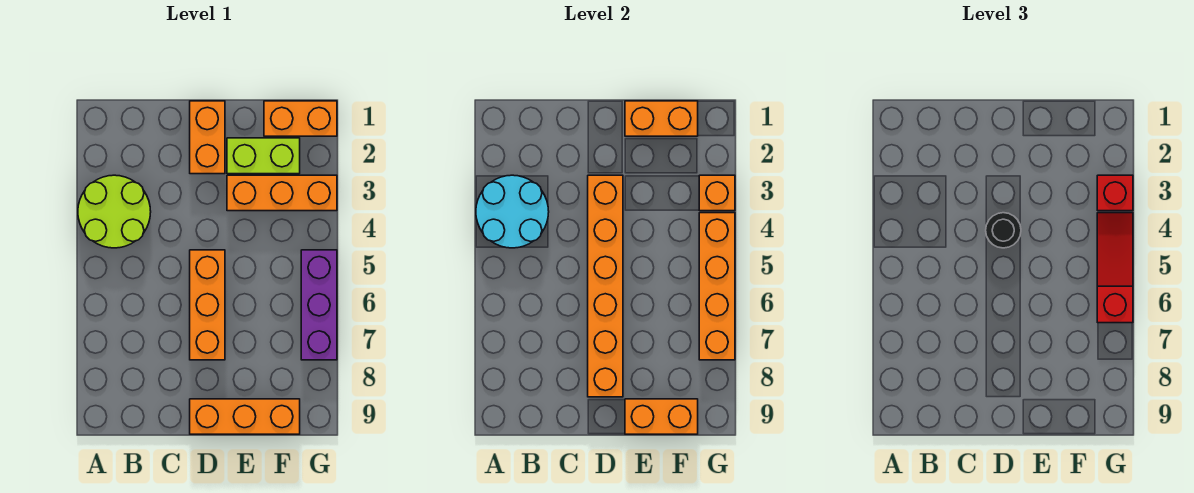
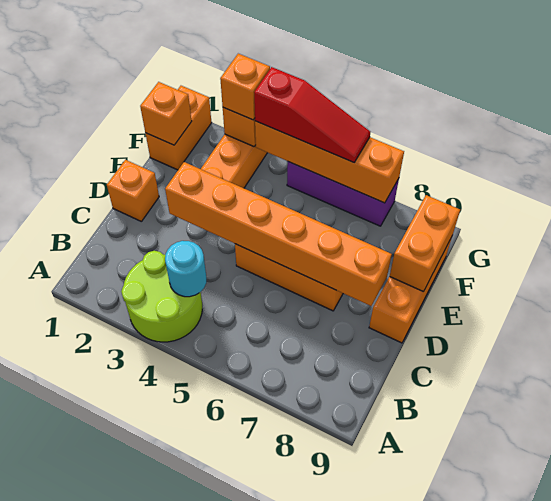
cyan 2x2 round brick [476,175,549,248] -> cyan 1x1 round brick [165,241,206,297]
orange 1x2 brick [190,101,225,174] -> orange 1x1 brick [107,160,159,221]
black 1x1 round brick [986,213,1021,248] -> none
orange 1x2 brick [625,101,698,136] -> orange 1x1 brick [140,82,192,145]
lime 1x2 brick [227,138,300,174] -> none
red 1x1 brick [1097,175,1133,211] -> orange 1x1 brick [220,54,270,120]
red 1x3 slope [1097,213,1133,323] -> red 1x3 slope turned to [254,67,370,162]

